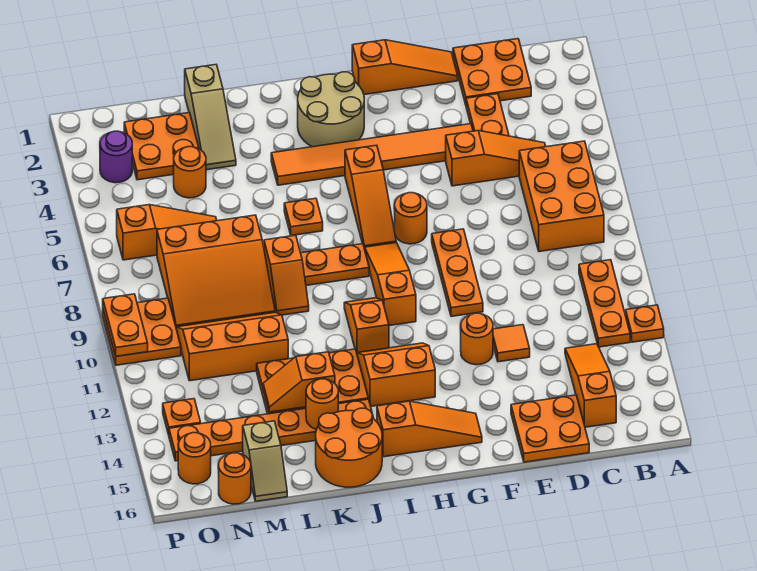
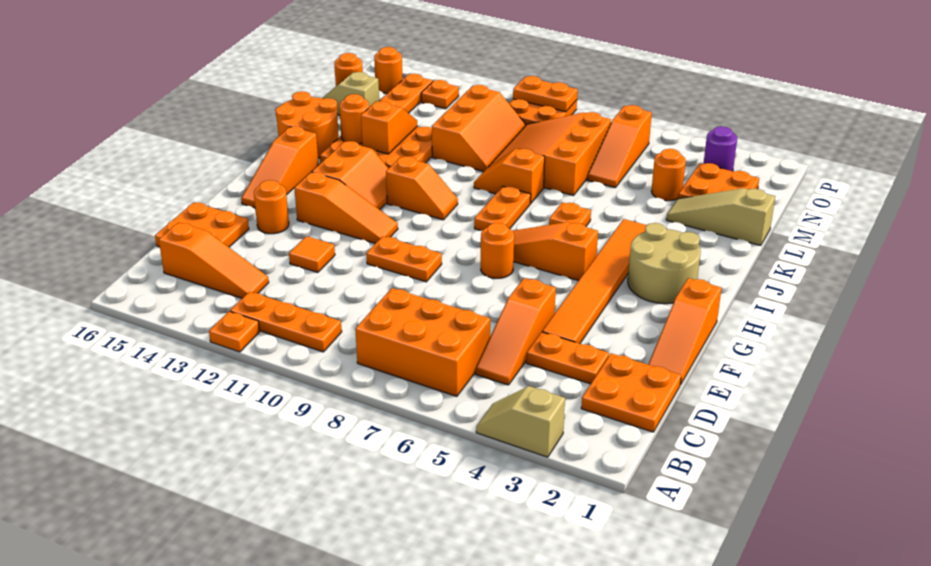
none -> tan 1x2 slope [476,386,565,457]
orange 1x3 plate [432,229,483,316] -> orange 1x2 plate [366,236,442,282]
orange 1x1 round brick [461,313,493,365] -> orange 1x1 round brick moved to [254,180,289,234]
orange 1x3 slope [365,243,416,326] -> orange 1x3 slope moved to [294,172,398,243]

